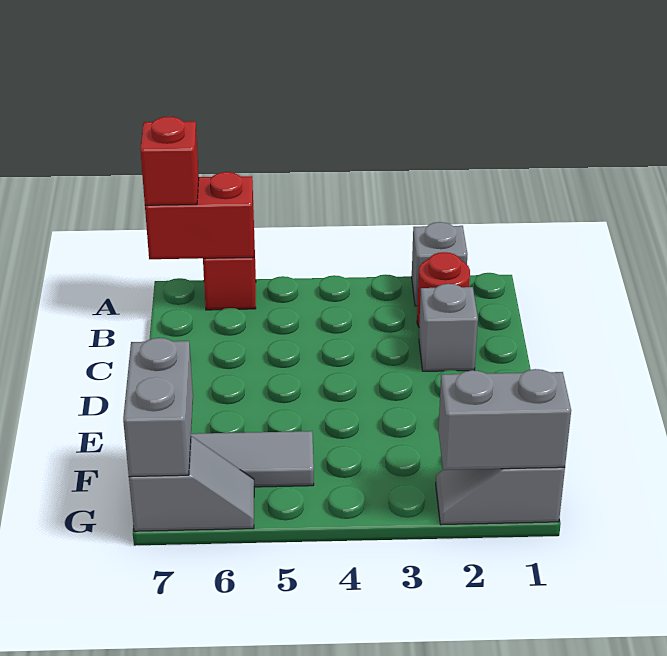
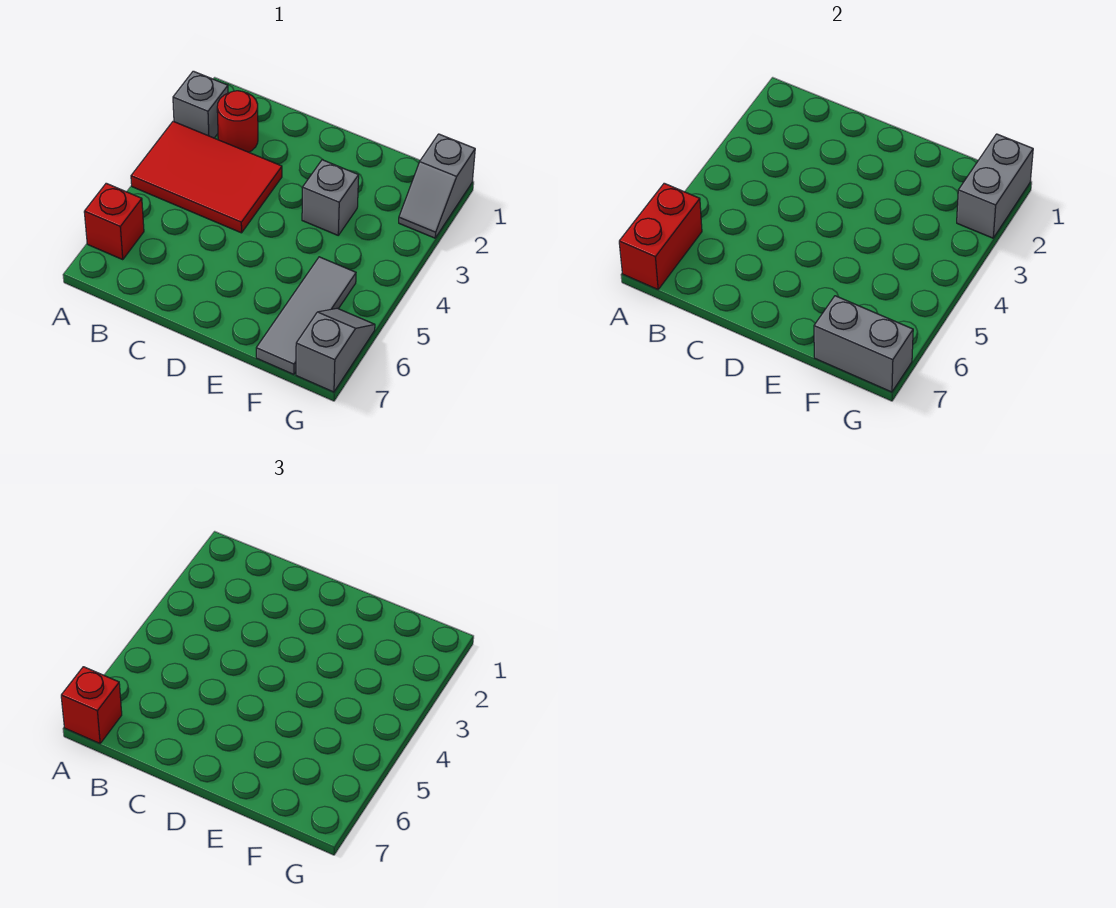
none -> red 2x3 tile [131,121,282,233]
grey 1x1 brick [419,284,478,371] -> grey 1x1 brick moved to [302,160,359,235]

